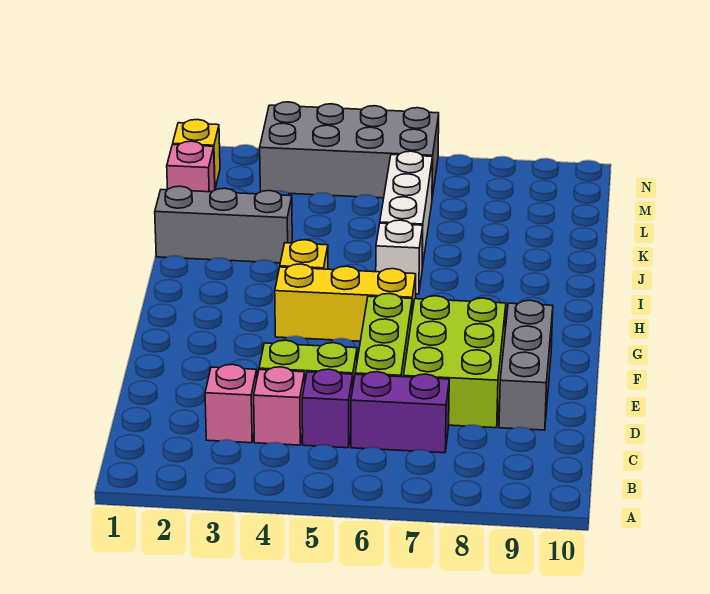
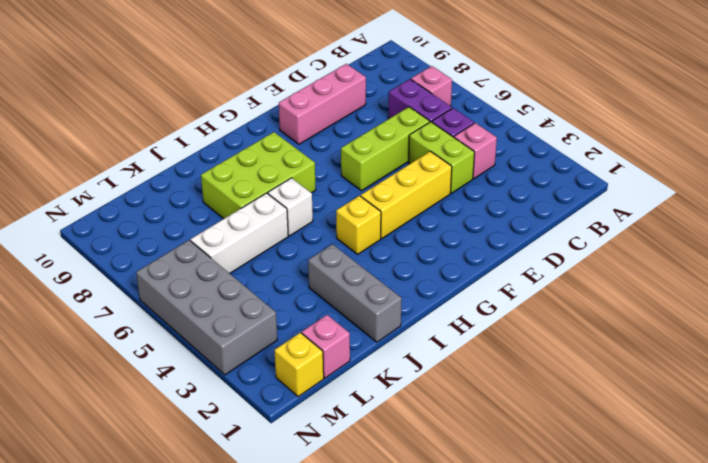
pink 1x1 brick [205,364,257,443] -> pink 1x1 brick moved to [411,66,452,106]
lime 2x3 brick [404,296,506,428] -> lime 2x3 brick moved to [201,132,316,219]
grey 1x3 brick [499,300,553,430] -> pink 1x3 brick [279,64,366,144]
yellow 1x3 brick [275,264,416,341] -> yellow 1x3 brick turned to [361,151,452,239]

